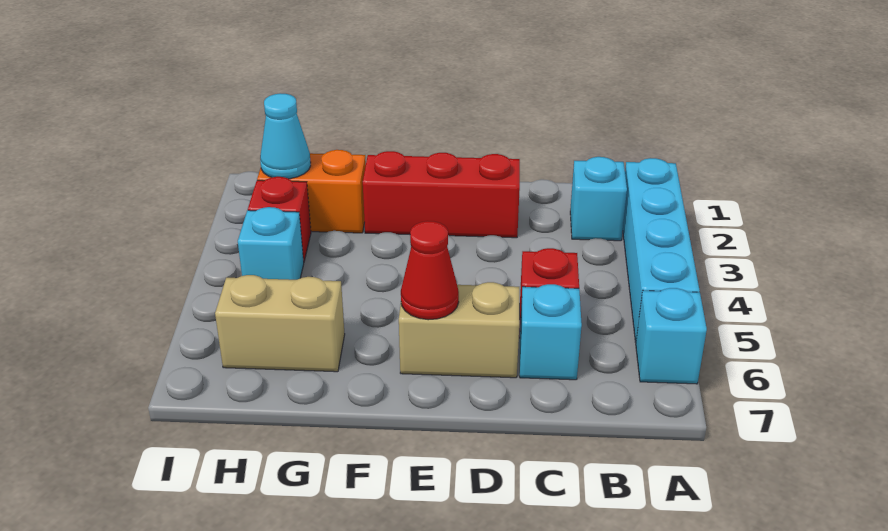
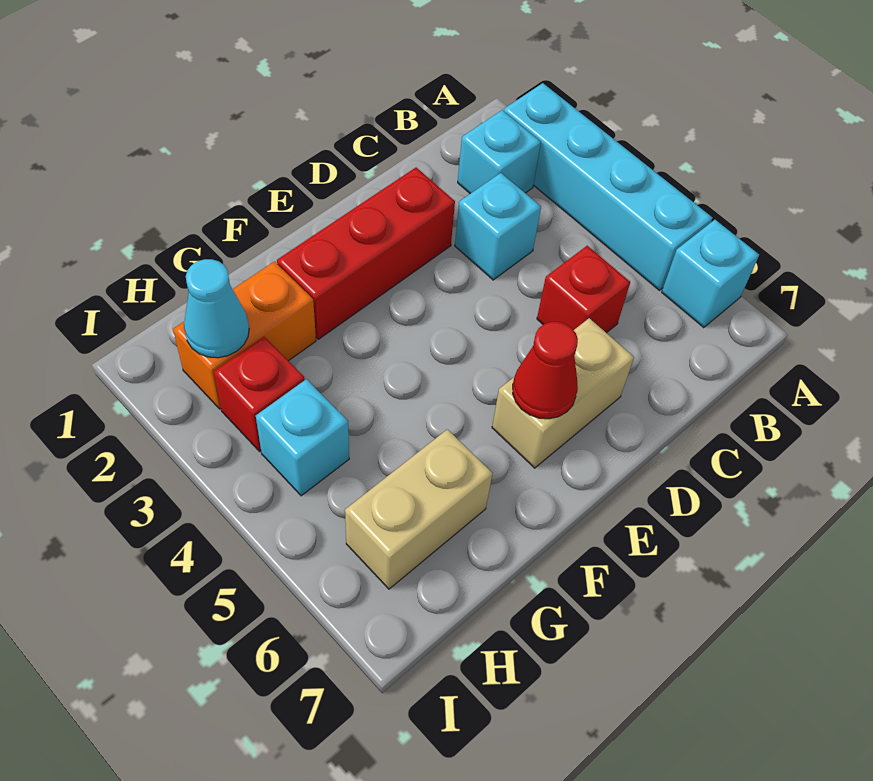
cyan 1x1 brick [520,284,582,380] -> cyan 1x1 brick moved to [455,173,541,280]

